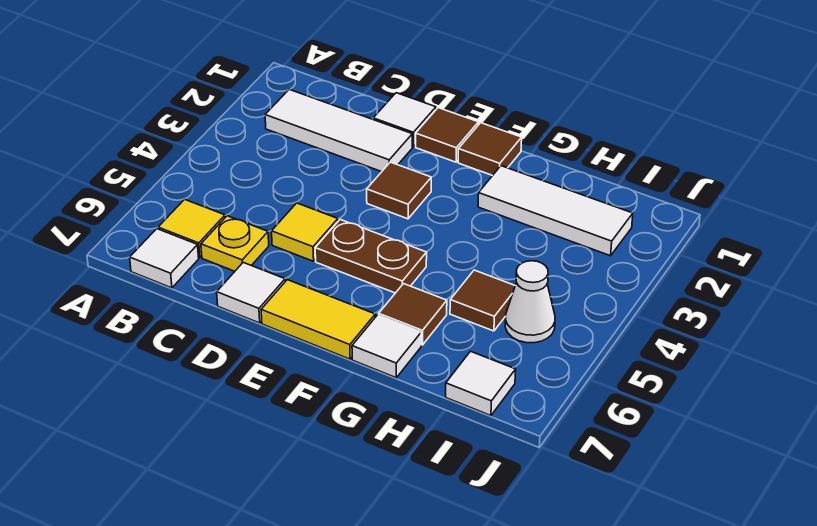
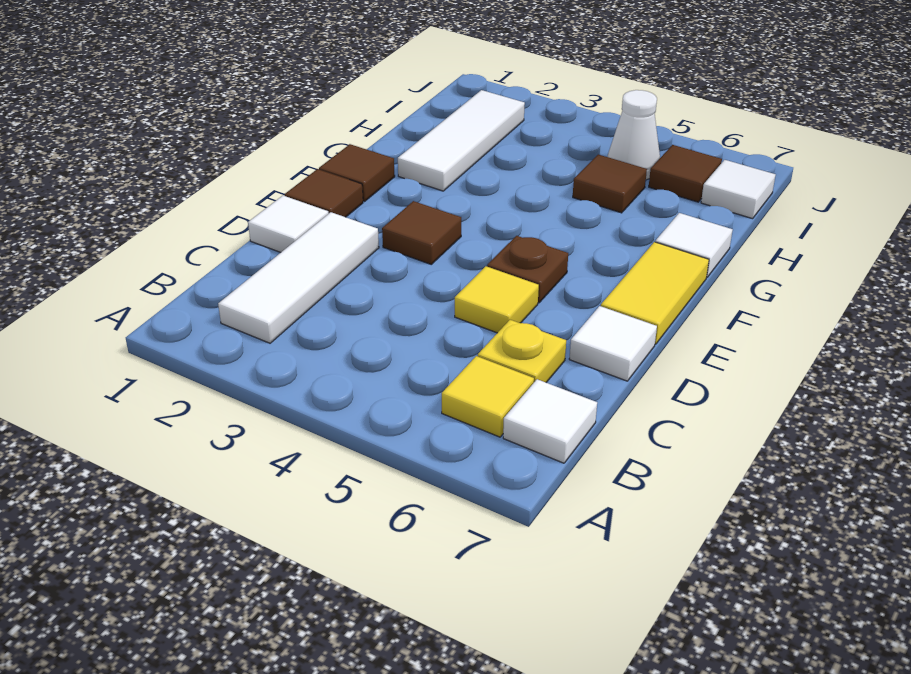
brown 1x2 plate [315,220,427,293] -> brown 1x1 plate [487,236,568,303]
brown 1x1 tile [379,284,447,345] -> brown 1x1 tile moved to [649,145,722,202]

